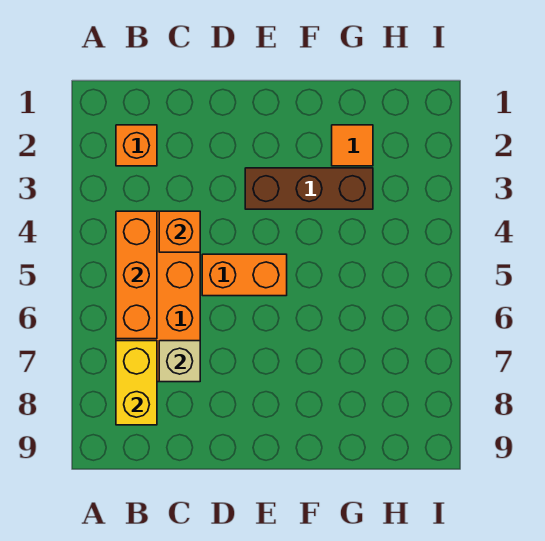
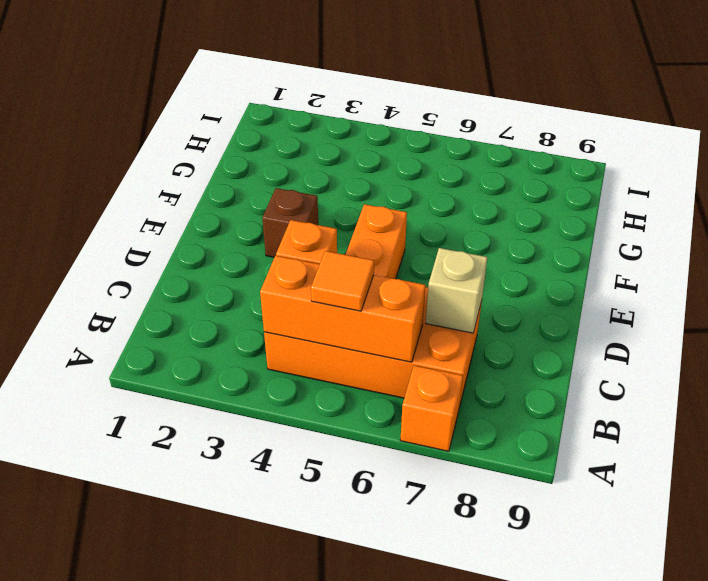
orange 1x1 brick [116,125,157,166] -> orange 1x1 brick moved to [400,365,463,451]
yellow 1x2 brick [116,341,157,425] -> none
brown 1x3 brick [245,168,373,209] -> brown 1x1 brick [262,188,318,257]
orange 1x1 tile [332,125,373,166] -> orange 1x1 tile moved to [311,251,374,311]

